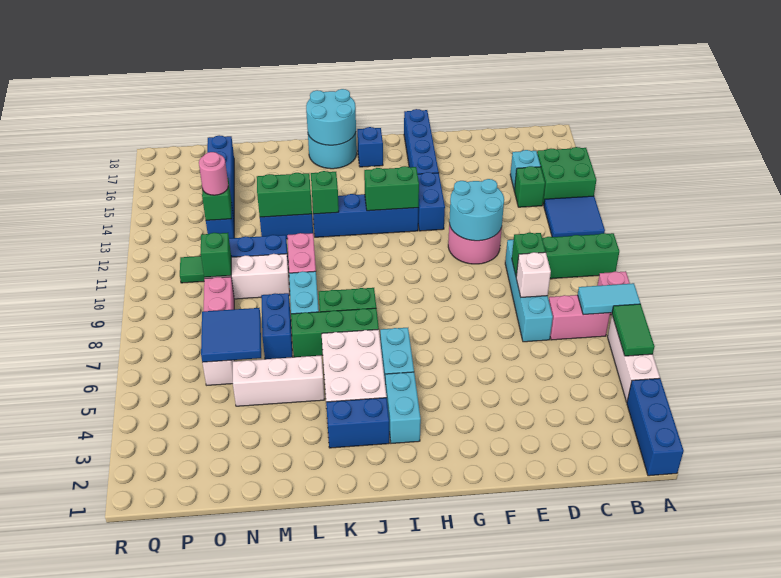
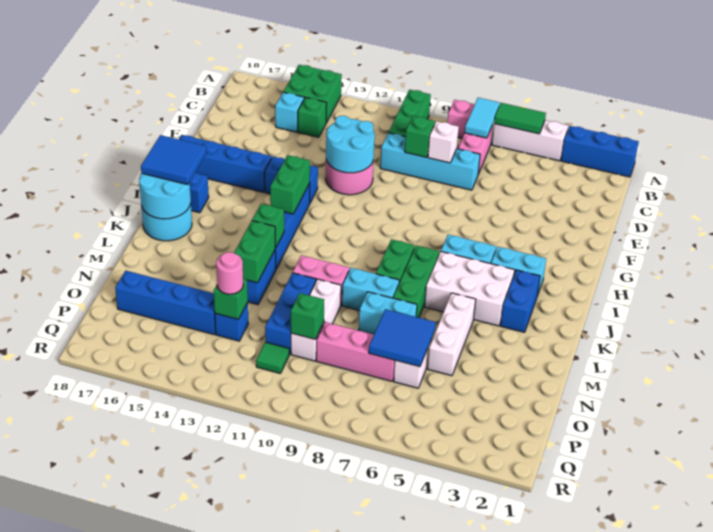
blue 2x2 tile [544,196,605,237] -> blue 2x2 tile moved to [141,135,206,185]
blue 1x2 brick [261,293,292,359] -> cyan 1x2 brick [359,292,417,334]

